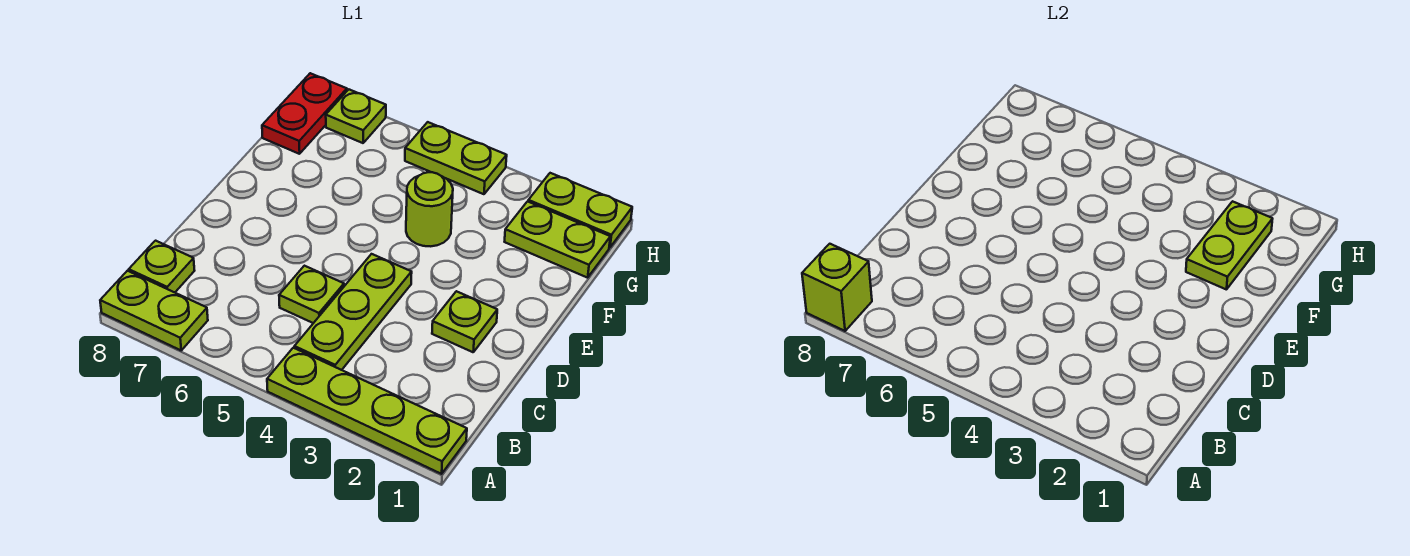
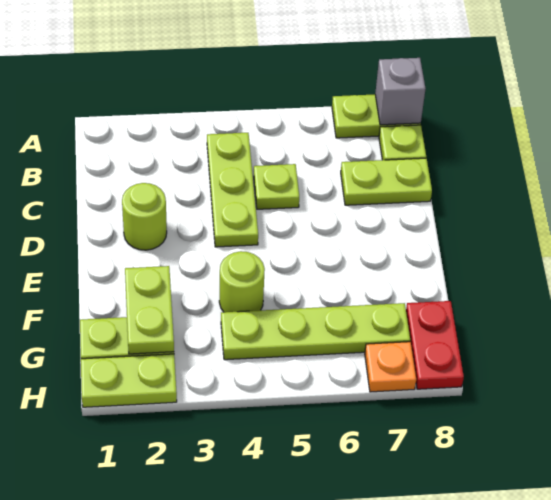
lime 1x4 plate [267,348,467,474] -> lime 1x4 plate moved to [221,303,410,360]
lime 1x1 brick [802,244,872,331] -> grey 1x1 brick [375,58,426,125]
lime 1x1 plate [432,291,497,352] -> lime 1x1 round brick [122,183,167,250]
lime 1x2 plate [405,122,507,194] -> lime 1x2 plate moved to [341,158,432,205]
lime 1x1 plate [326,89,386,143] -> orange 1x1 plate [365,342,416,392]

